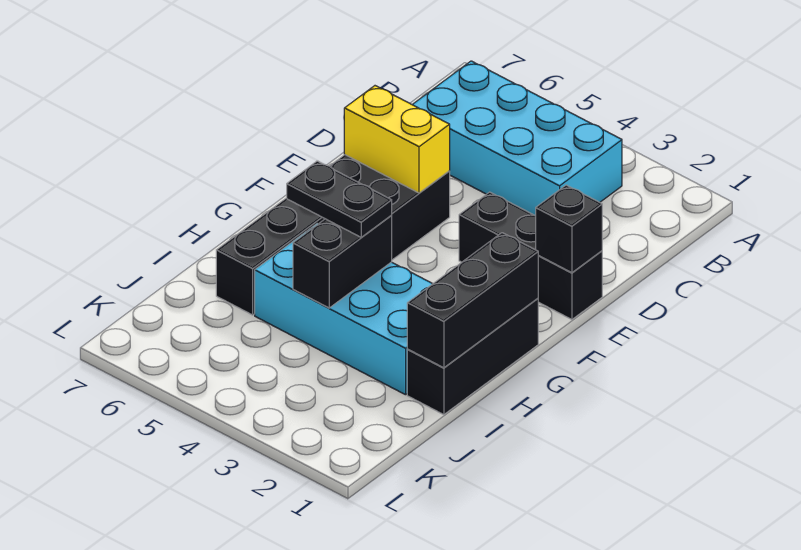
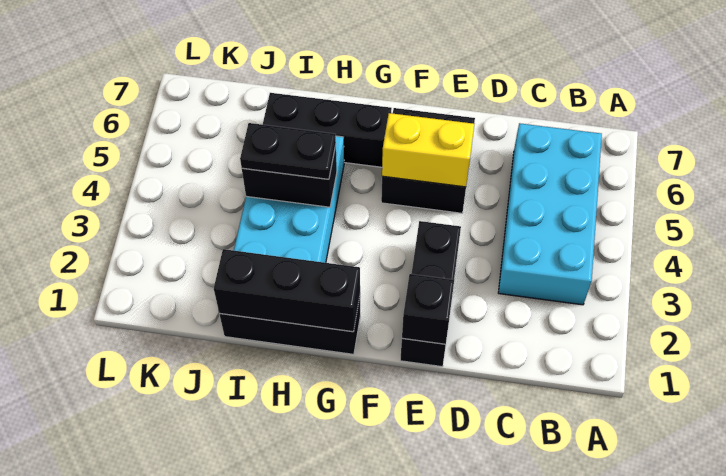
yellow 1x2 brick [344,86,450,193] -> yellow 1x2 brick turned to [382,113,474,187]
black 1x2 plate [287,161,392,237] -> black 1x2 plate turned to [240,123,336,179]

